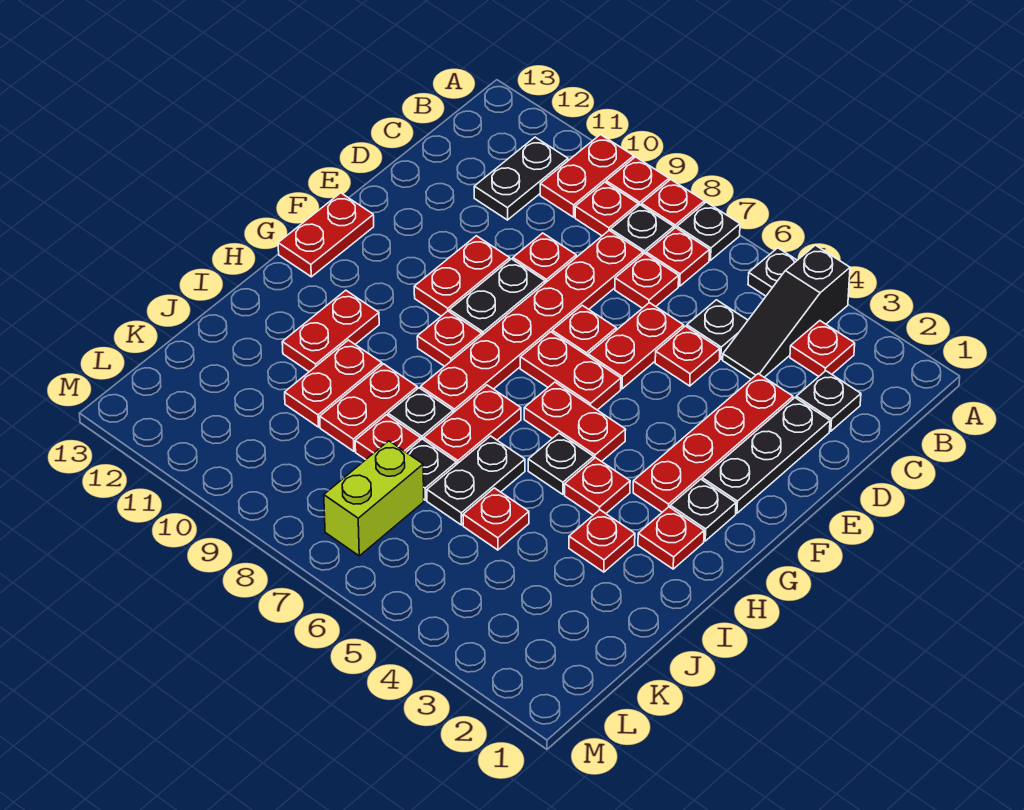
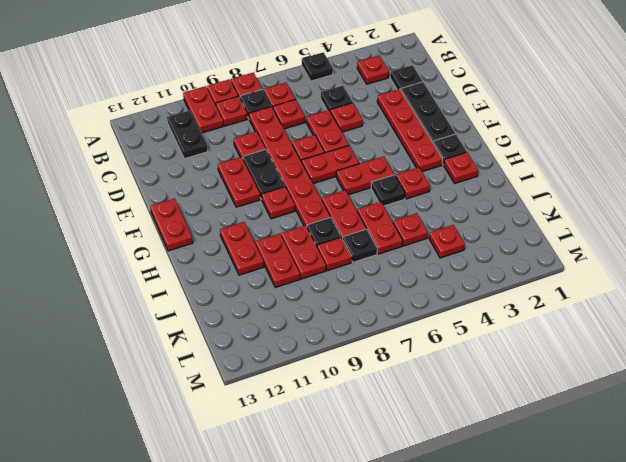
black 1x3 slope [723,245,850,379] -> none
black 1x1 plate [677,202,740,260] -> none
red 1x1 plate [569,510,635,572] -> red 1x1 plate moved to [429,225,465,258]
black 1x2 plate [427,436,525,525] -> red 1x2 plate [357,202,403,254]
lime 1x2 brick [324,441,424,556] -> none

